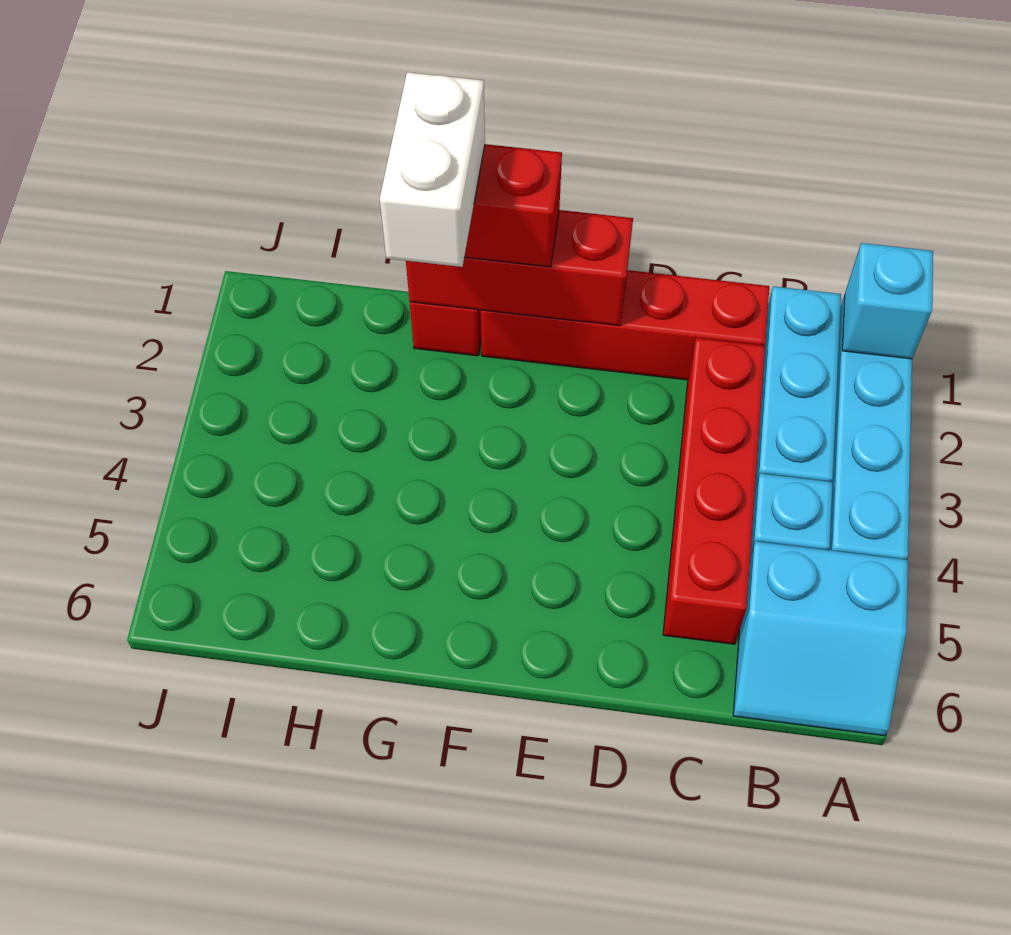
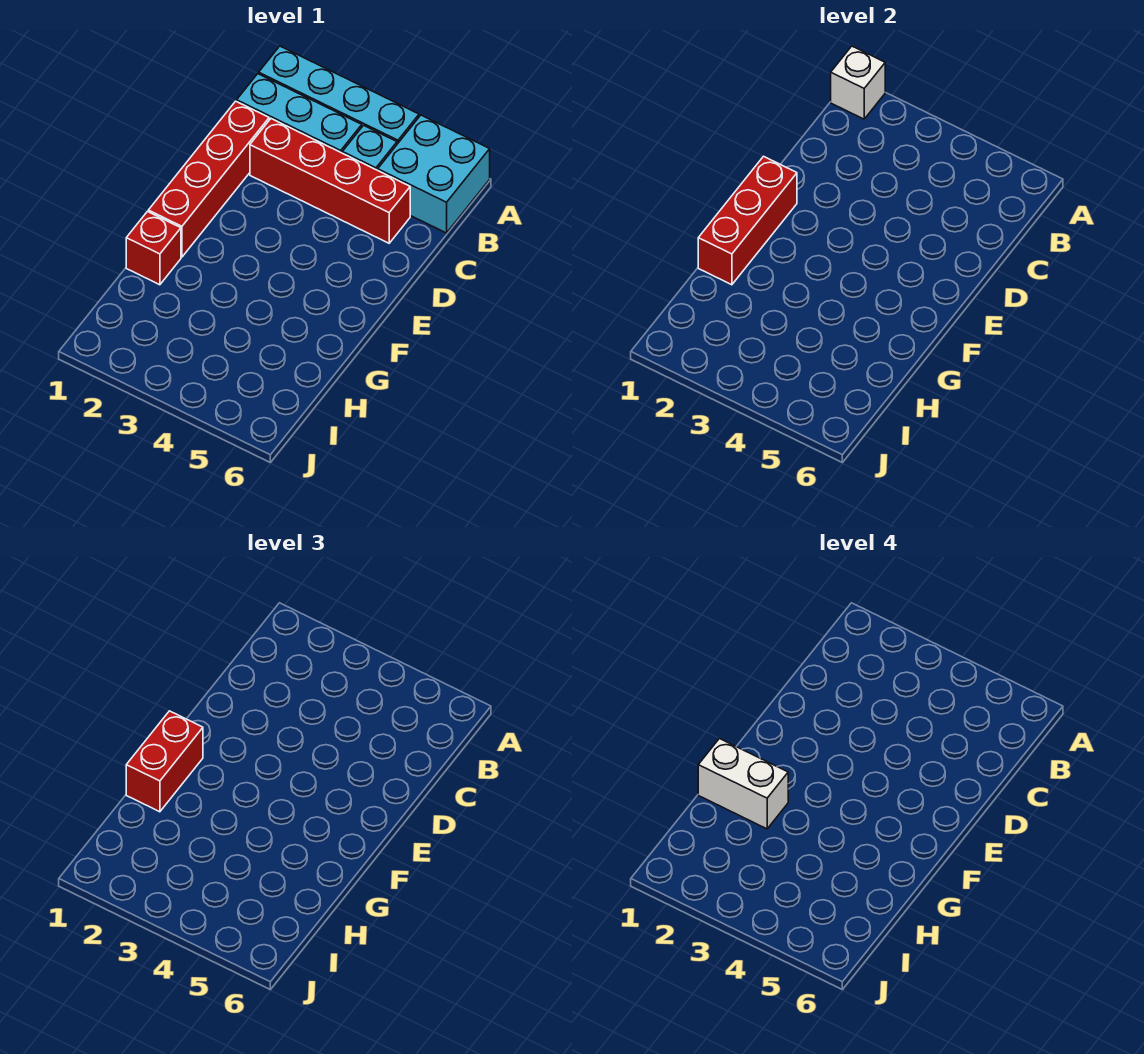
cyan 1x1 brick [842,243,933,359] -> white 1x1 brick [831,46,885,119]
cyan 2x2 slope [733,541,908,736] -> cyan 2x2 brick [378,115,490,233]

